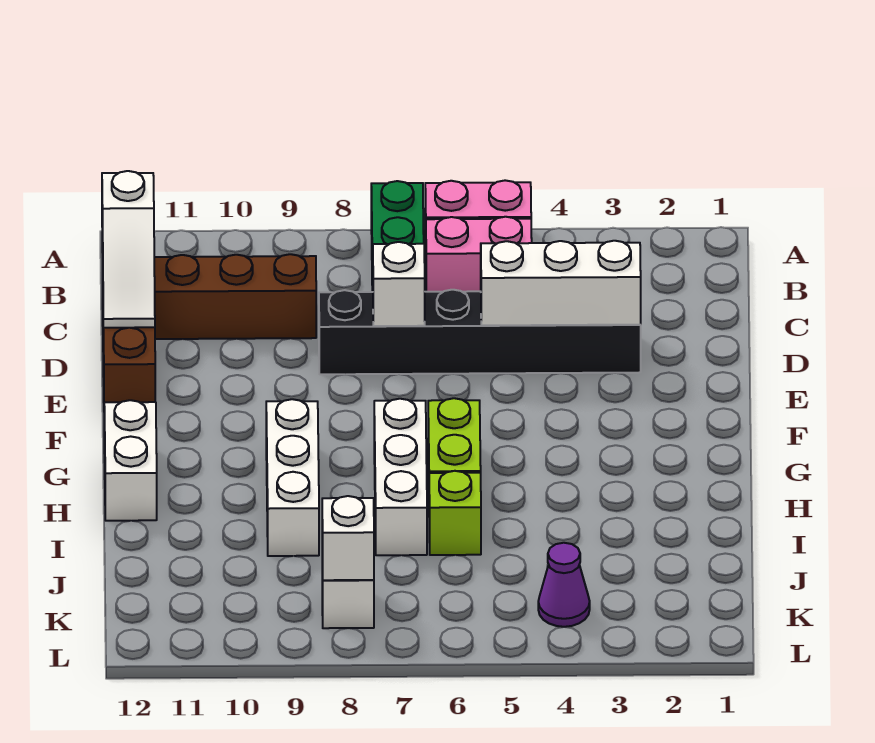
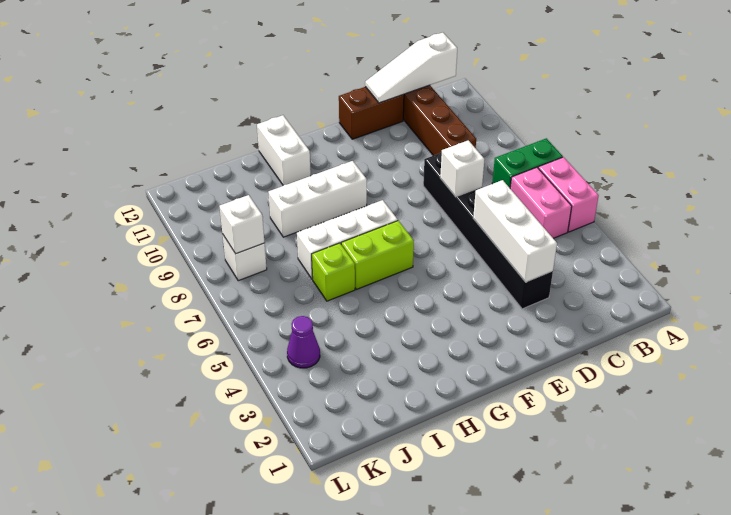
white 1x2 brick [104,400,157,521] -> white 1x2 brick turned to [257,115,311,185]

